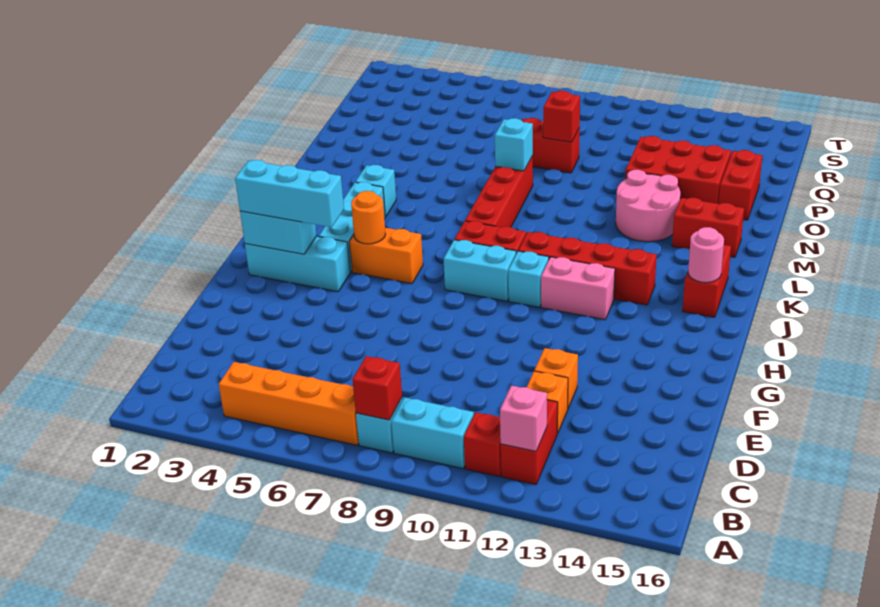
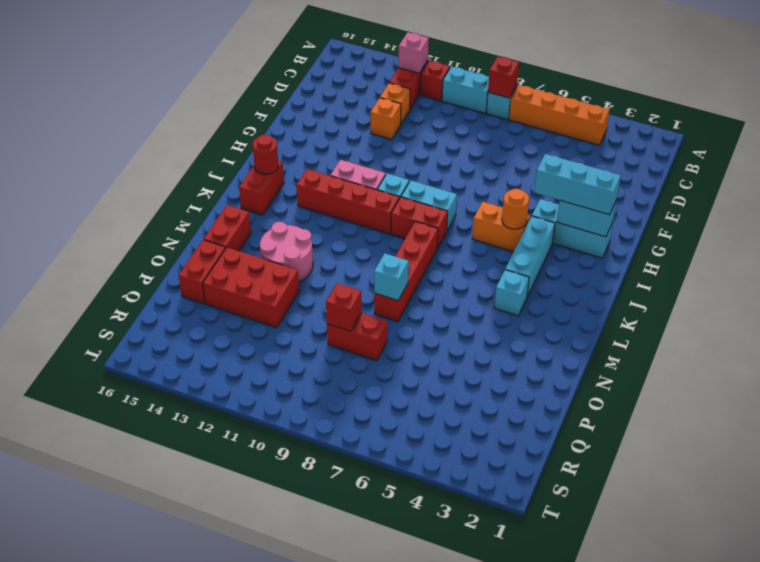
pink 1x1 round brick [688,227,724,283] -> red 1x1 round brick [253,135,278,174]
red 1x2 brick [672,198,744,257] -> red 1x2 brick turned to [203,205,251,251]

